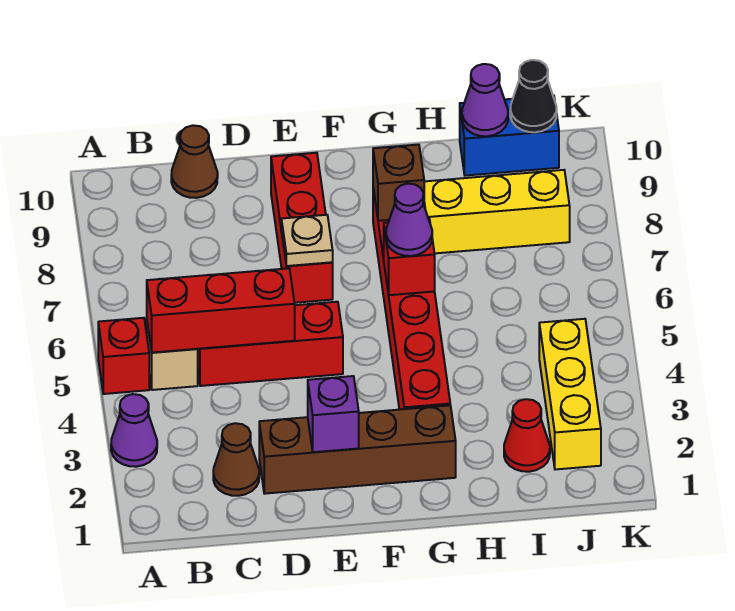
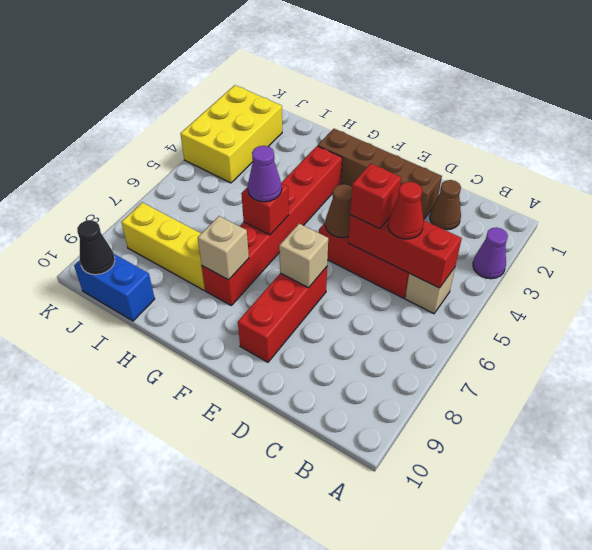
red 1x1 brick [98,318,149,394] -> red 1x1 brick moved to [350,164,401,229]
brown 1x1 cone [171,125,218,198] -> brown 1x1 cone moved to [325,184,352,238]
purple 1x1 brick [308,376,359,452] -> none
tan 1x1 plate [281,215,333,266] -> tan 1x1 brick [279,224,328,288]
brown 1x1 brick [373,145,424,221] -> tan 1x1 brick [198,216,249,280]
red 1x1 cone [504,399,550,472] -> red 1x1 cone moved to [388,182,424,239]
purple 1x1 cone [462,64,508,136] -> none
yellow 1x3 brick [539,319,601,469] -> yellow 2x3 brick [180,85,282,183]

